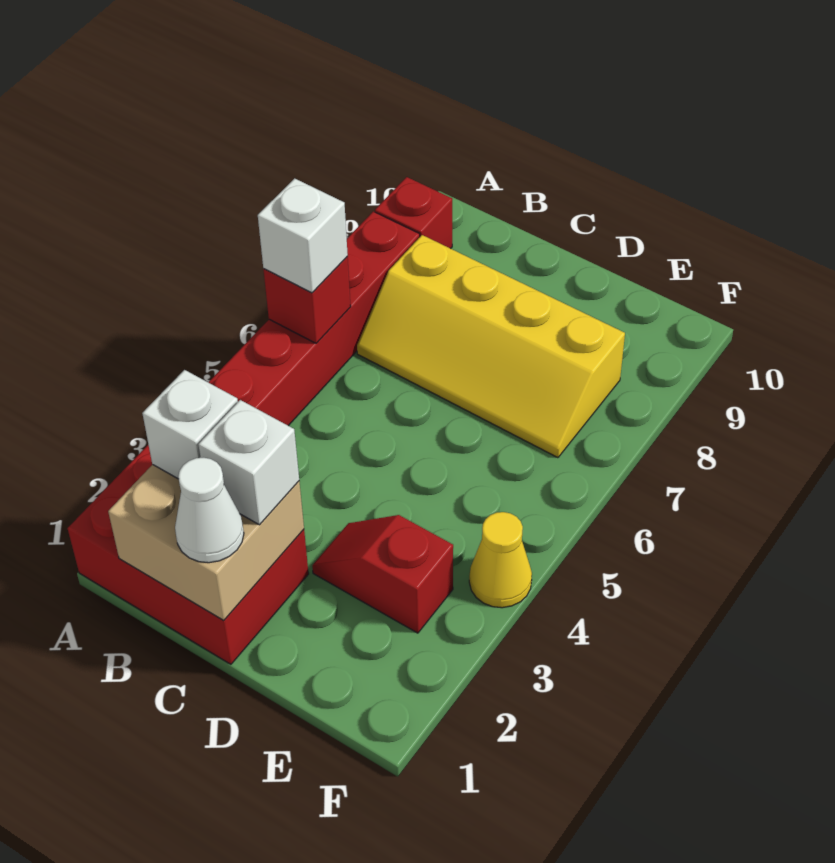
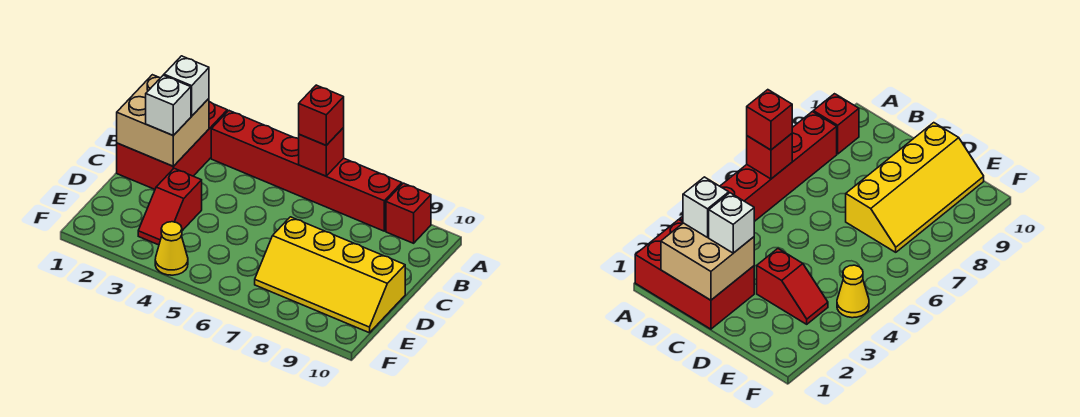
white 1x1 brick [258,178,348,293] -> red 1x1 brick [299,85,344,145]
yellow 2x4 slope [357,235,625,458] -> yellow 2x4 slope turned to [255,217,405,333]
white 1x1 cone [175,458,244,563] -> none
red 1x2 slope [312,515,453,633] -> red 1x2 slope turned to [138,168,202,245]

